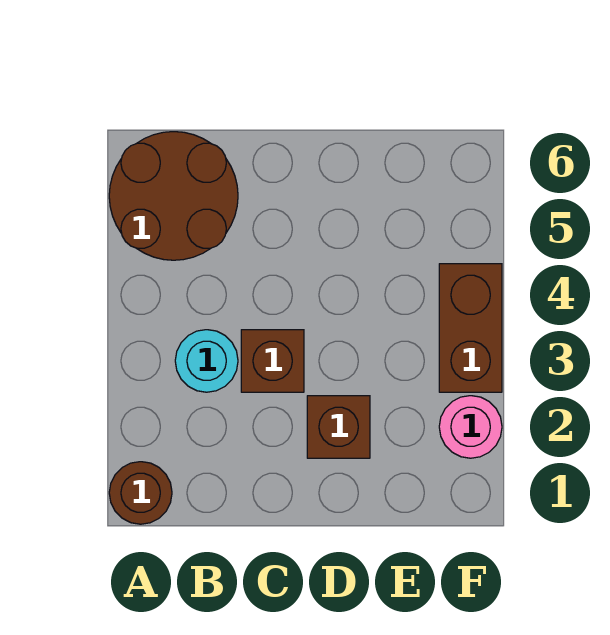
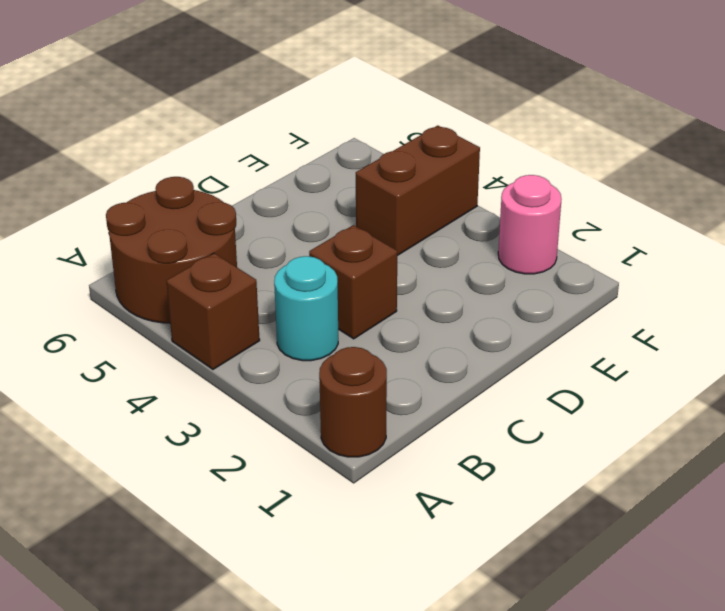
brown 1x1 brick [307,396,370,458] -> brown 1x1 brick moved to [166,253,260,369]
brown 1x2 brick [439,264,502,392] -> brown 1x2 brick turned to [356,126,480,256]

